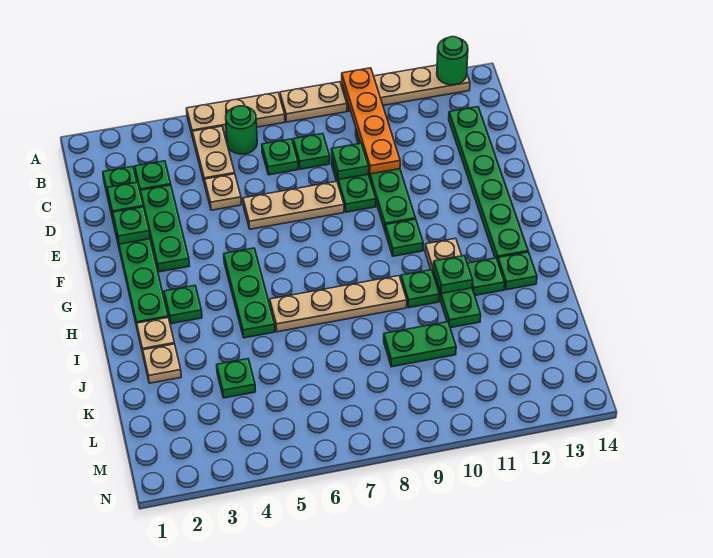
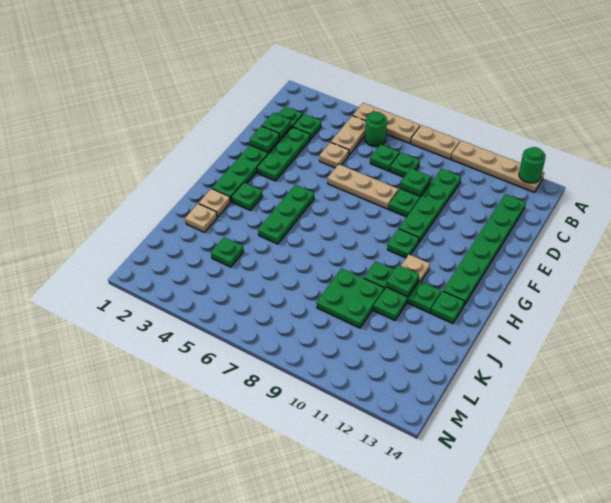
orange 1x4 plate [342,68,400,174] -> none
tan 1x4 plate [270,276,407,332] -> none
green 1x2 plate [384,322,456,367] -> green 2x2 plate [316,268,384,328]

